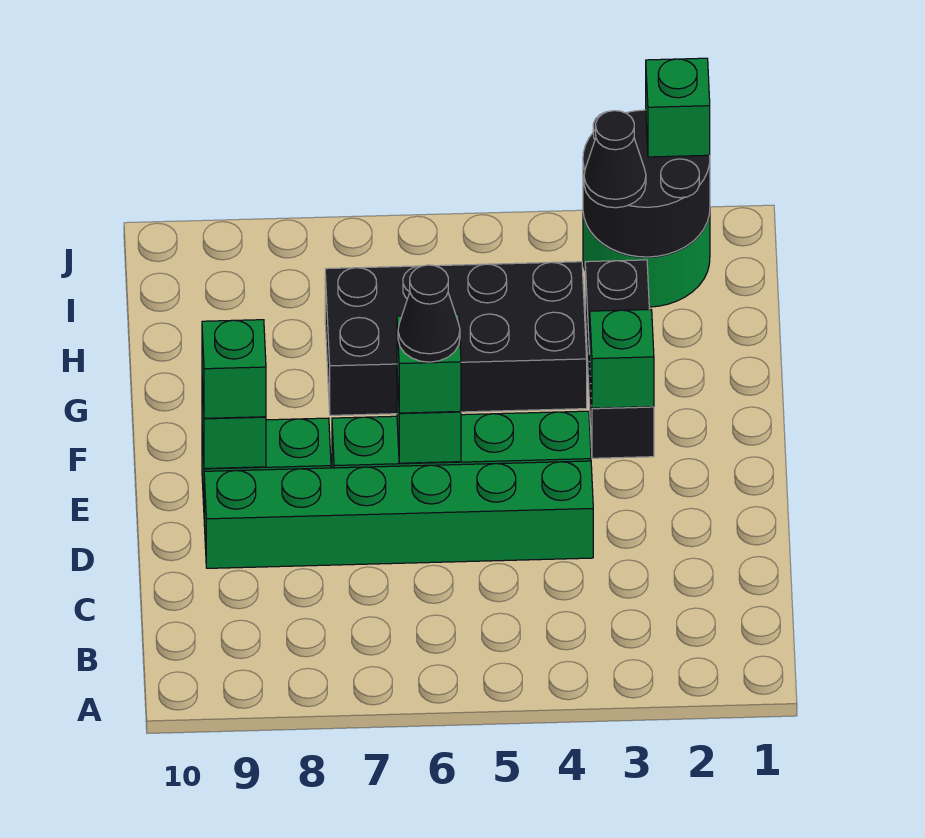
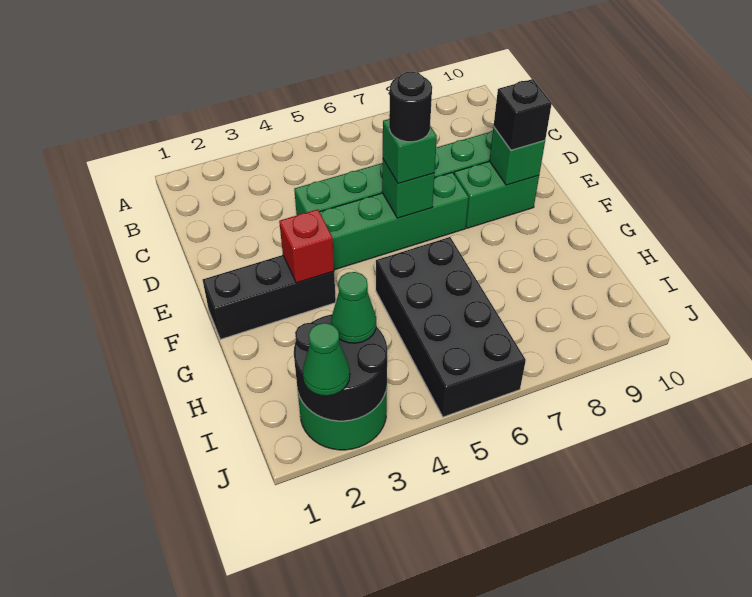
black 1x1 cone [398,265,460,362] -> black 1x1 round brick [389,72,432,142]
green 1x1 brick [202,320,266,418] -> black 1x1 brick [494,79,552,150]
black 1x3 brick [585,260,654,458] -> black 1x3 brick turned to [203,255,336,339]
green 1x1 brick [590,310,654,408] -> red 1x1 brick [279,209,334,283]
black 2x4 brick [325,262,587,415] -> black 2x4 brick turned to [376,237,526,417]
black 1x1 cone [584,111,646,208] -> green 1x1 cone [331,272,376,343]
green 1x1 brick [646,58,710,157] -> green 1x1 cone [303,323,350,396]

